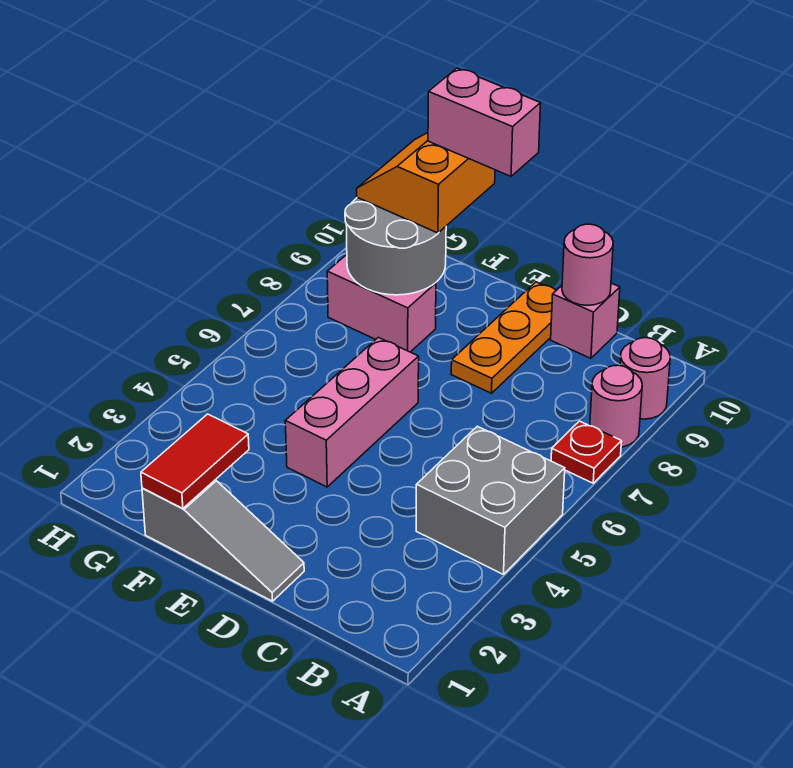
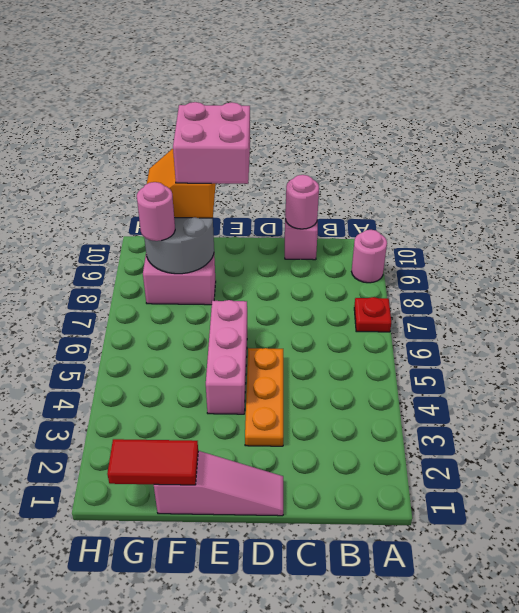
grey 2x2 brick [416,426,565,575] -> none
pink 1x1 round brick [590,365,642,447] -> pink 1x1 round brick moved to [137,182,175,241]
grey 1x3 slope [142,480,304,601] -> pink 1x3 slope [154,451,283,516]
orange 1x3 plate [451,282,556,393] -> orange 1x3 plate moved to [245,348,283,446]
pink 1x2 brick [428,68,541,176] -> pink 2x2 brick [173,102,250,184]
red 1x2 tile [141,414,249,509] -> red 1x2 tile turned to [107,439,198,485]

